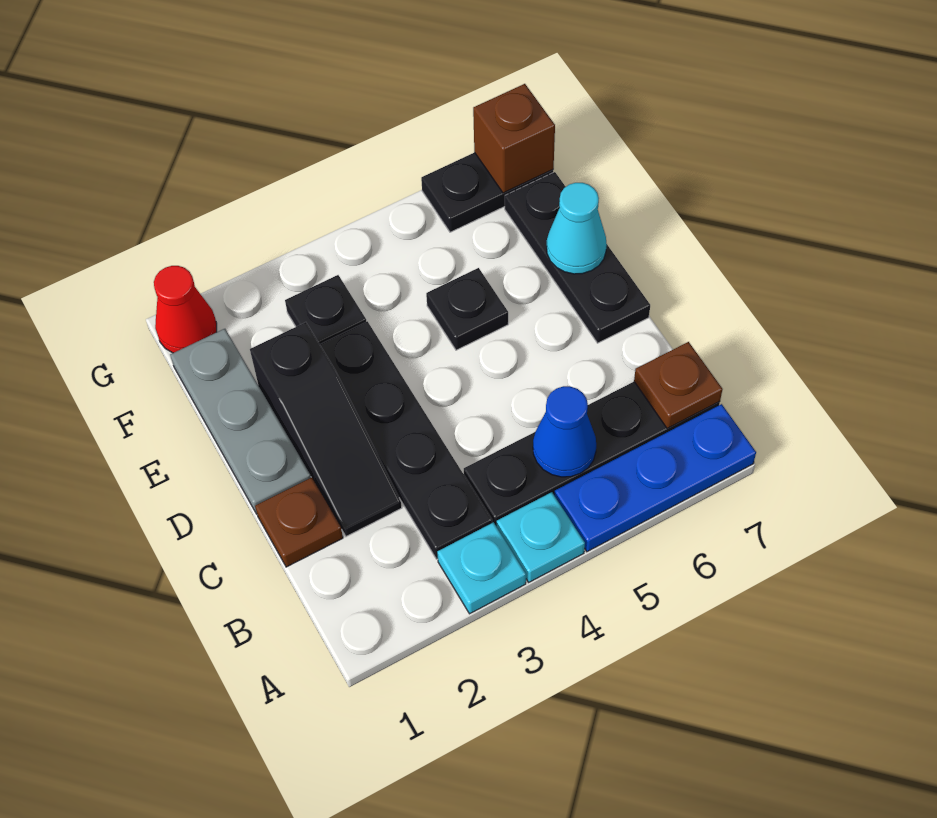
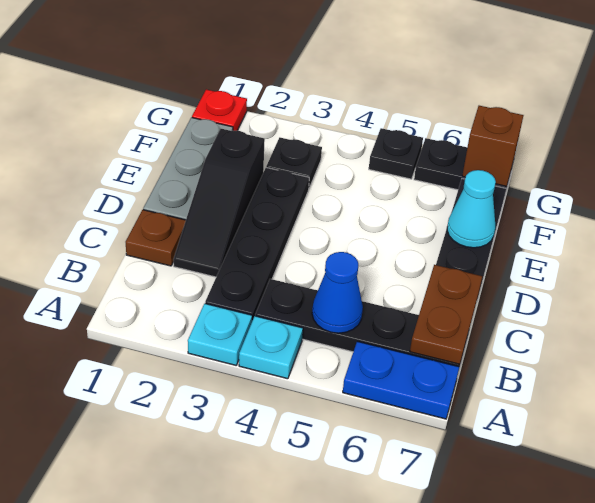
blue 1x3 plate [555,404,756,552] -> blue 1x2 plate [343,341,459,419]
brown 1x1 plate [634,342,723,428] -> brown 1x2 plate [410,265,482,364]
black 1x1 plate [426,268,508,350] -> black 1x1 plate moved to [369,128,423,179]
red 1x1 cone [154,266,217,353] -> red 1x1 plate [192,90,247,131]

